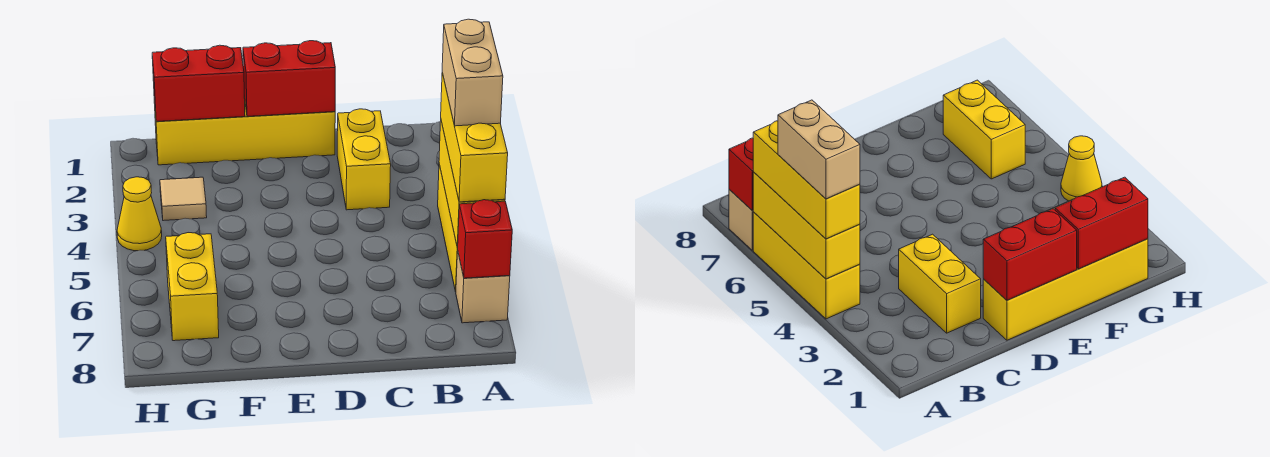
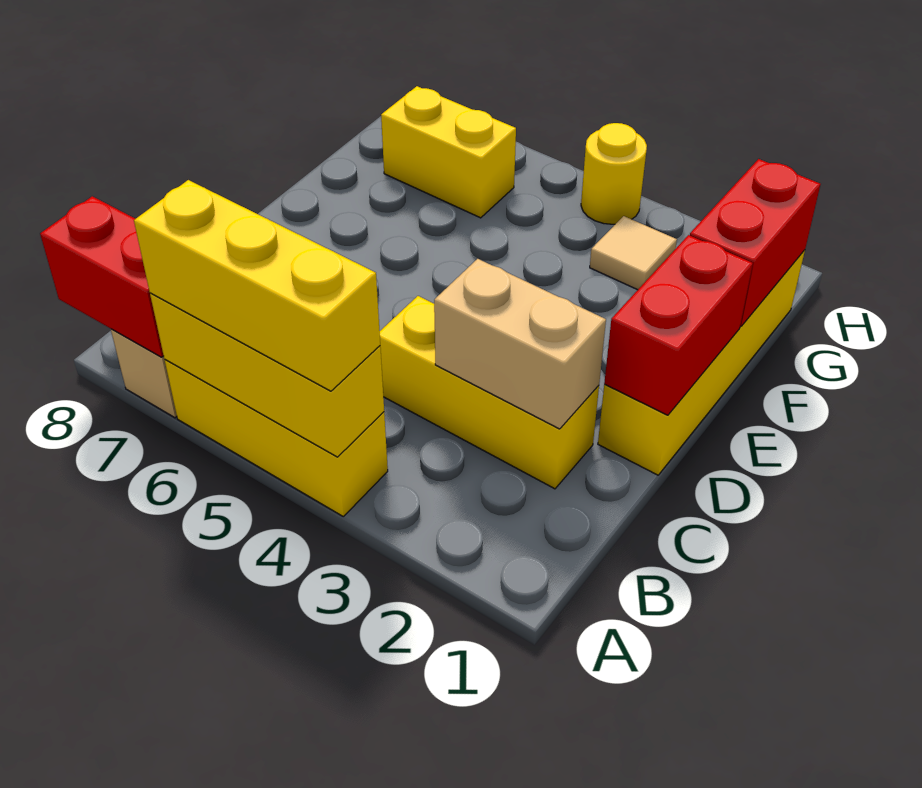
tan 1x2 brick [442,19,503,126] -> tan 1x2 brick moved to [434,259,606,429]
red 1x1 brick [457,200,512,278] -> red 1x2 brick [40,196,164,357]
yellow 1x2 brick [337,109,391,210] -> yellow 1x3 brick [380,296,599,489]
yellow 1x1 cone [117,177,162,251] -> yellow 1x1 round brick [581,123,647,224]

